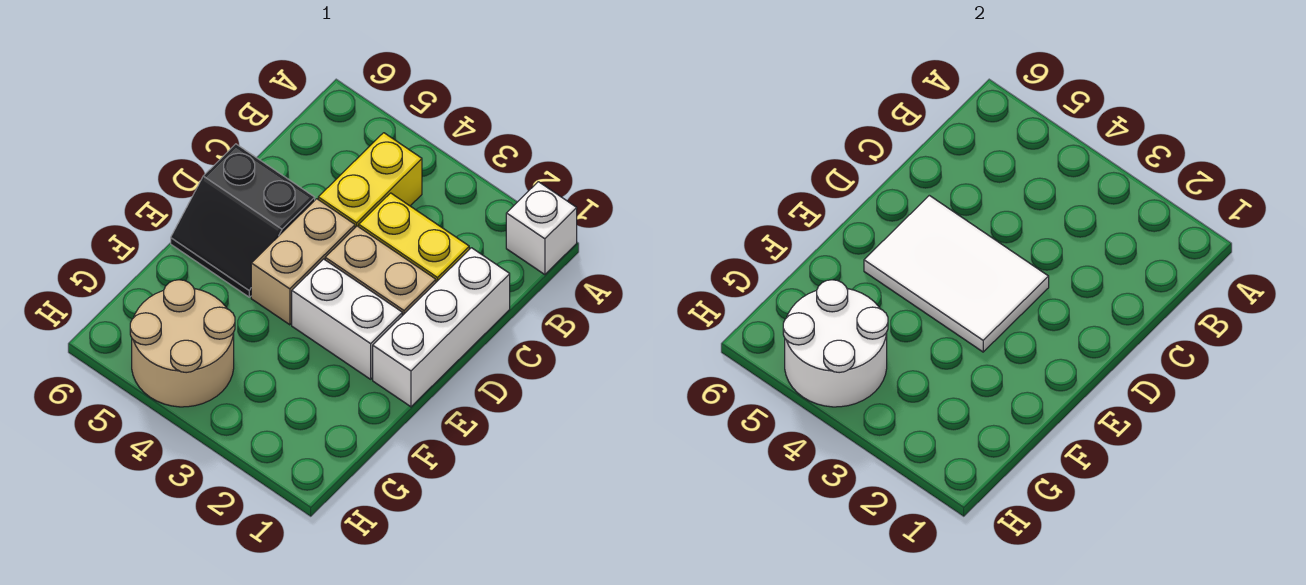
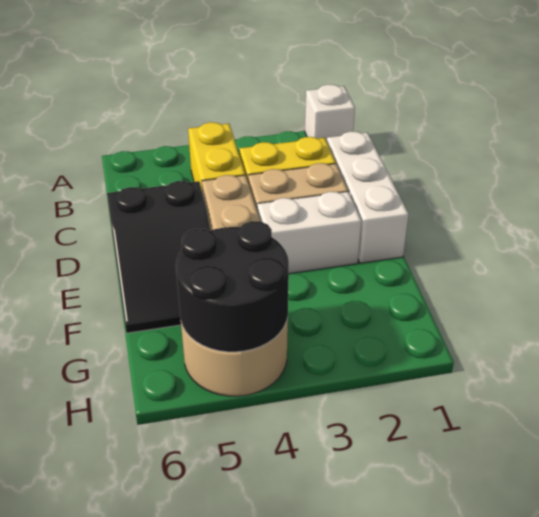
white 2x3 tile [864,195,1049,352] -> none
black 2x2 slope [171,144,315,297] -> black 2x3 slope [107,181,210,333]
white 2x2 round brick [783,280,888,407] -> black 2x2 round brick [176,221,289,352]

